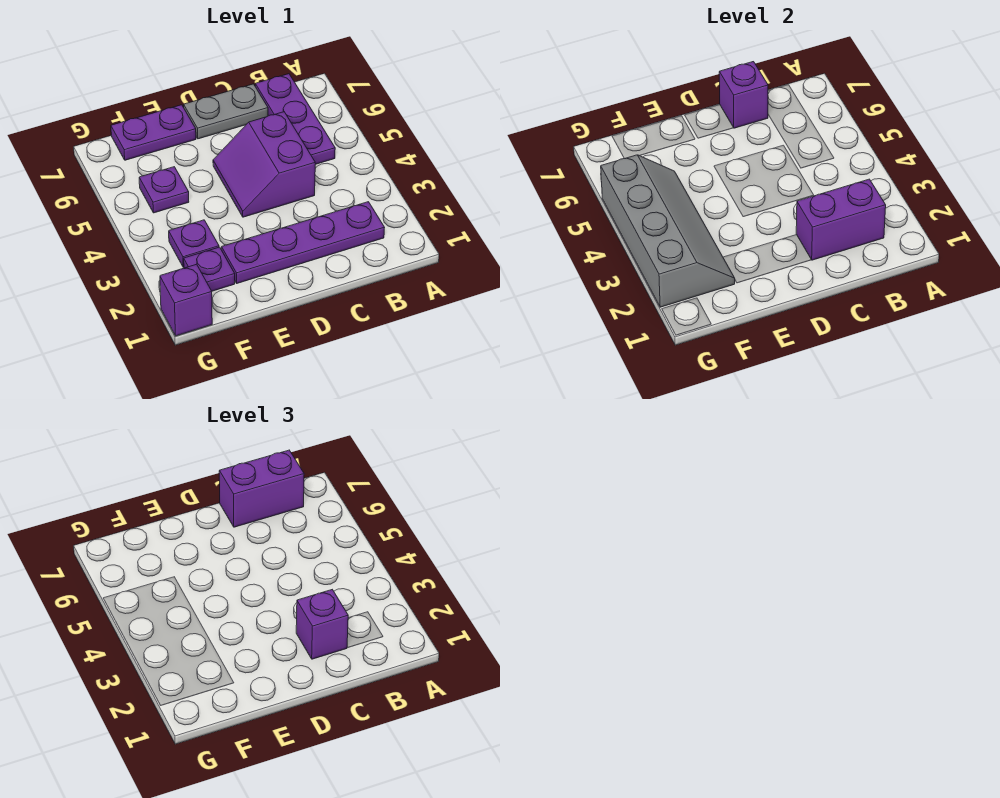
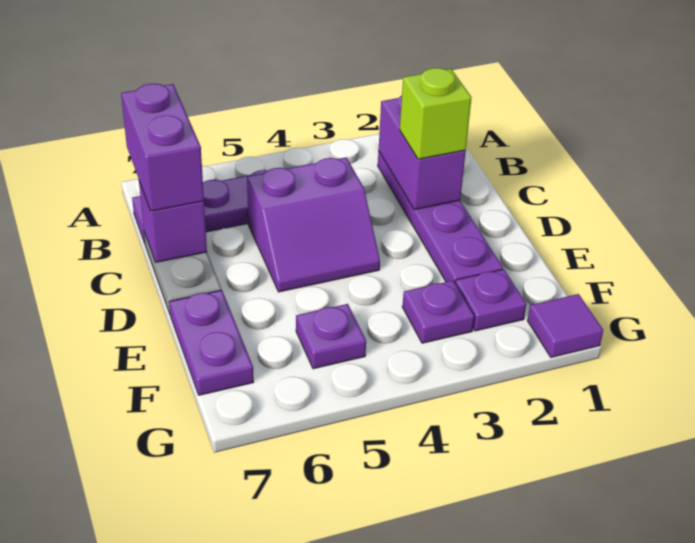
purple 1x1 brick [296,590,348,659] -> lime 1x1 brick [400,68,472,159]
grey 2x4 slope [601,155,735,307] -> none
purple 1x1 brick [160,264,212,336] -> purple 1x1 tile [527,294,603,357]

